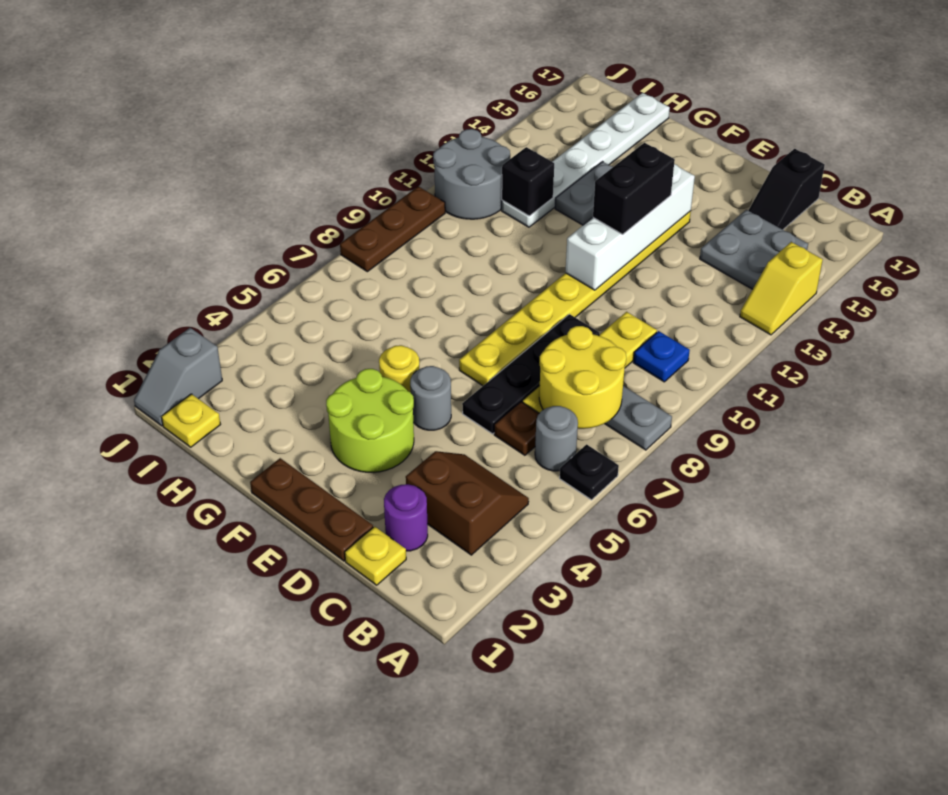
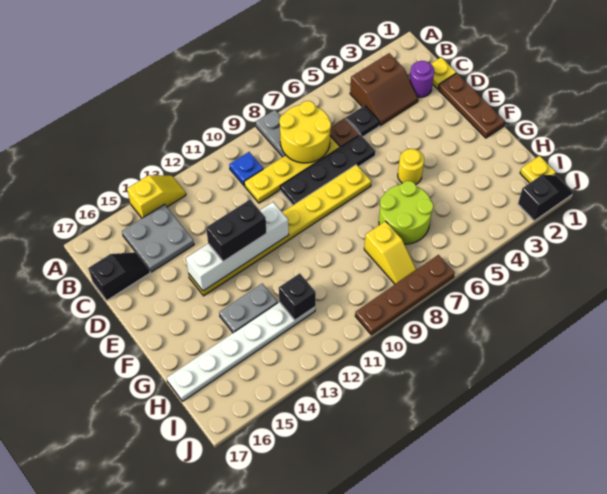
black 1x1 plate [560,444,619,500] -> black 1x1 plate moved to [346,106,380,137]
brown 2x2 slope [406,451,529,555] -> brown 2x2 slope turned to [350,53,418,126]
grey 1x1 round brick [535,406,578,471] -> none
lime 2x2 round brick [326,369,414,472] -> lime 2x2 round brick moved to [379,181,433,244]
grey 1x1 round brick [410,366,451,430] -> none
none -> yellow 1x2 slope [364,221,416,284]
grey 2x2 round brick [433,129,510,219] -> none
grey 1x2 slope [134,328,222,426] -> black 1x2 slope [518,175,573,221]
brown 1x3 plate [340,186,445,272] -> brown 1x4 plate [355,255,455,335]

